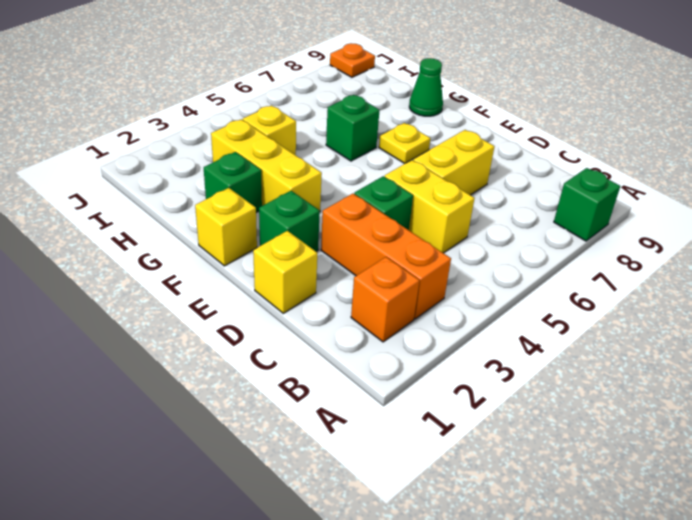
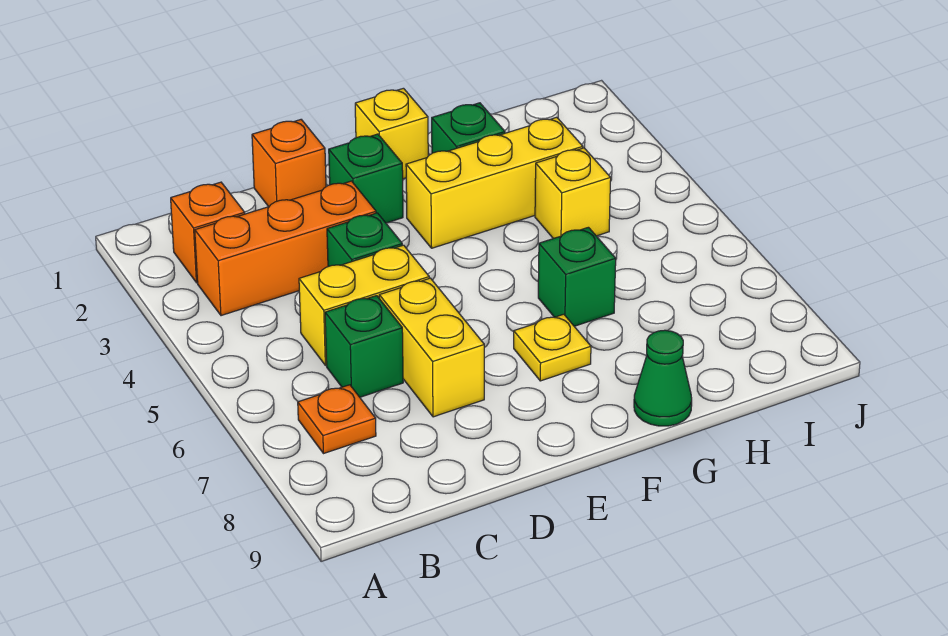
green 1x1 brick [554,168,620,241] -> green 1x1 brick moved to [325,296,403,397]
yellow 1x1 brick [253,231,317,313] -> orange 1x1 brick [252,120,326,207]
orange 1x1 plate [330,43,375,77] -> orange 1x1 plate moved to [298,385,376,454]

